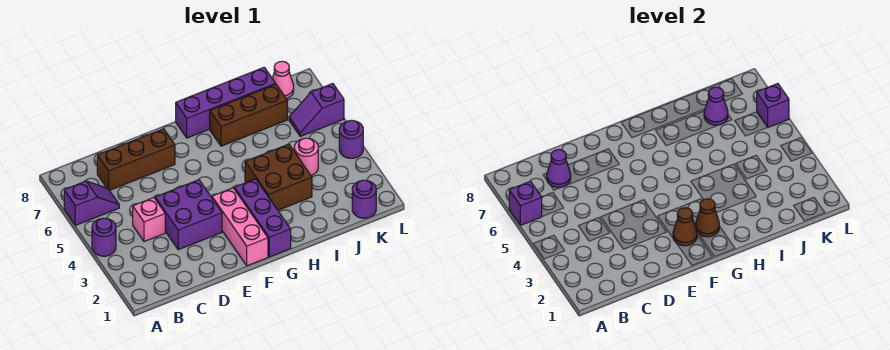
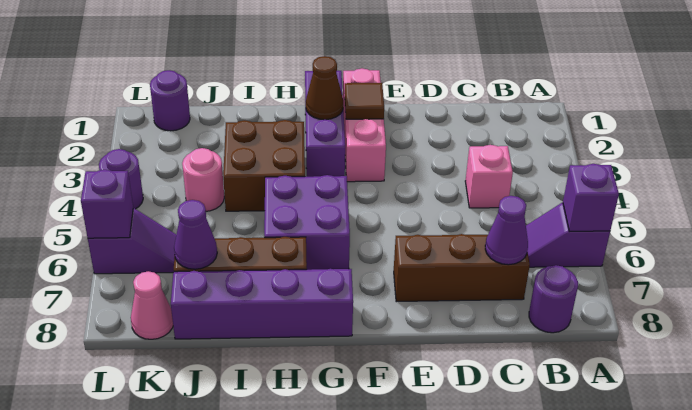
purple 1x1 round brick [92,218,116,256] -> purple 1x1 round brick moved to [529,265,578,333]
purple 2x2 brick [155,180,222,250] -> purple 2x2 brick moved to [264,175,350,270]
brown 1x1 cone [673,208,697,246] -> brown 1x1 tile [345,83,384,119]

